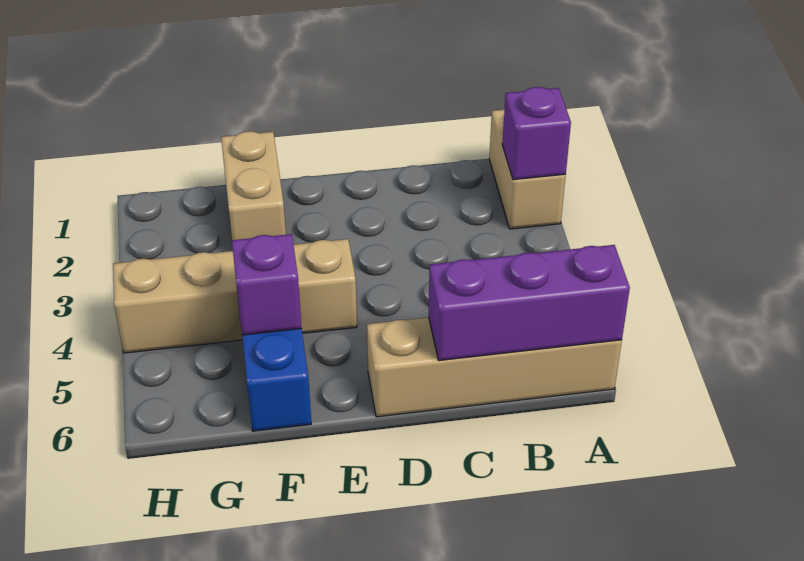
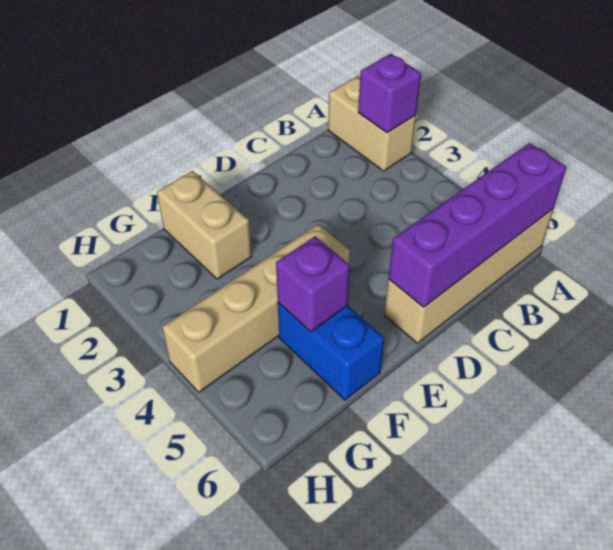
purple 1x3 brick [429,245,630,360] -> purple 1x4 brick [388,143,567,307]

